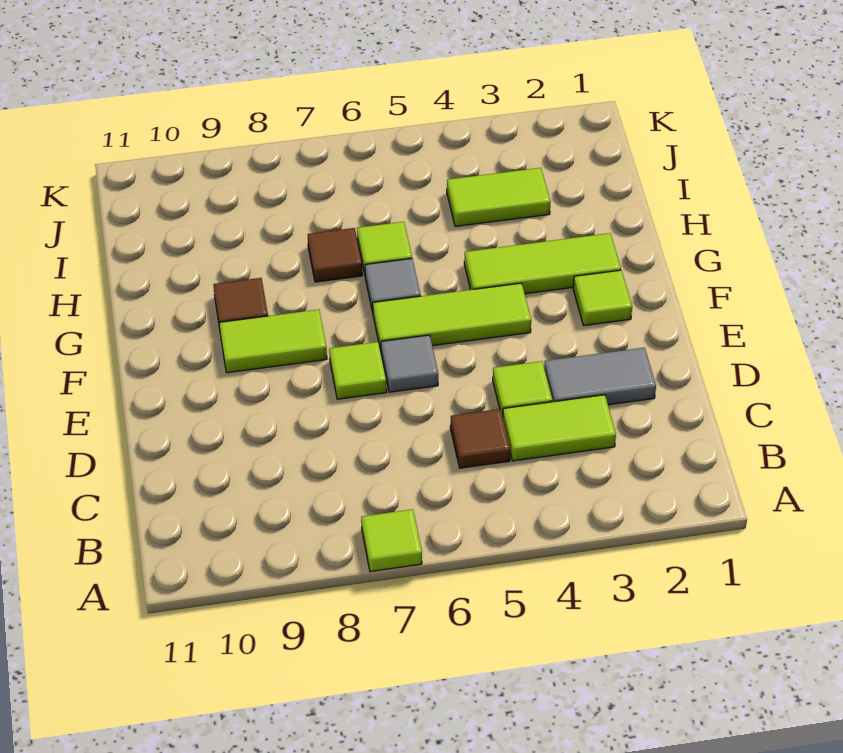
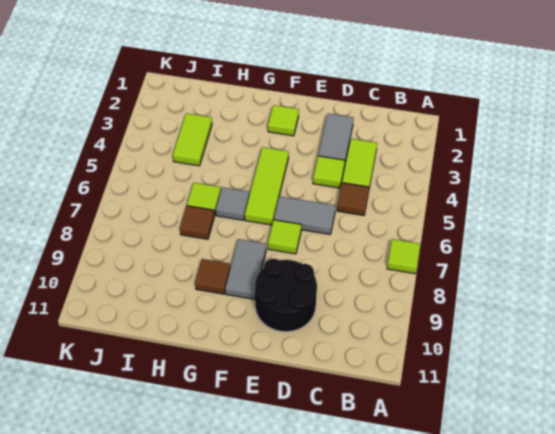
none -> black 2x2 round brick [255,259,317,332]
grey 1x1 tile [381,335,438,392] -> grey 1x2 tile [274,196,336,234]
lime 1x2 tile [219,310,327,373] -> grey 1x2 tile [225,239,266,299]
lime 1x3 tile [464,233,621,294] -> none

